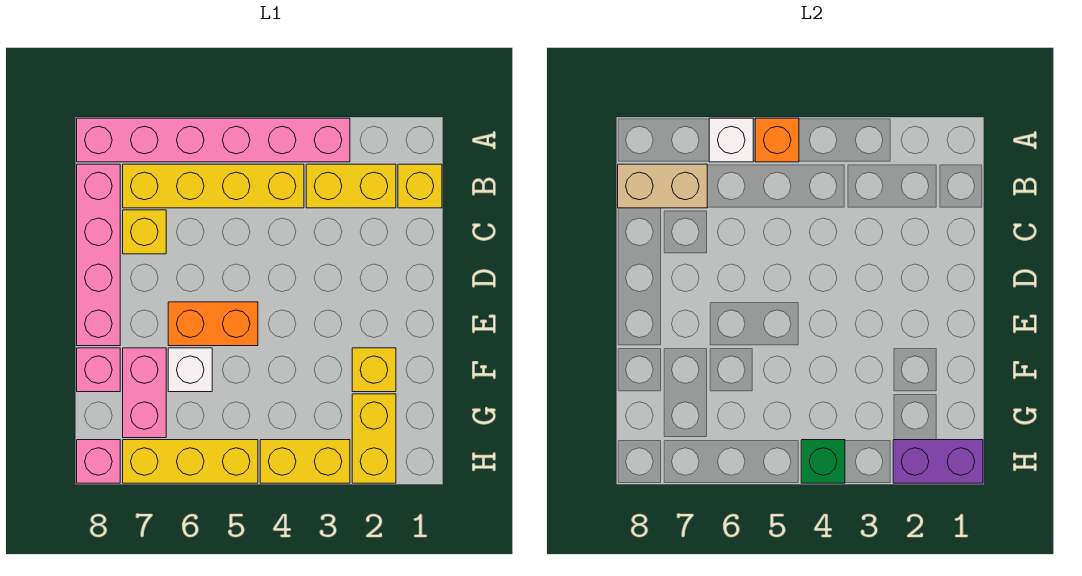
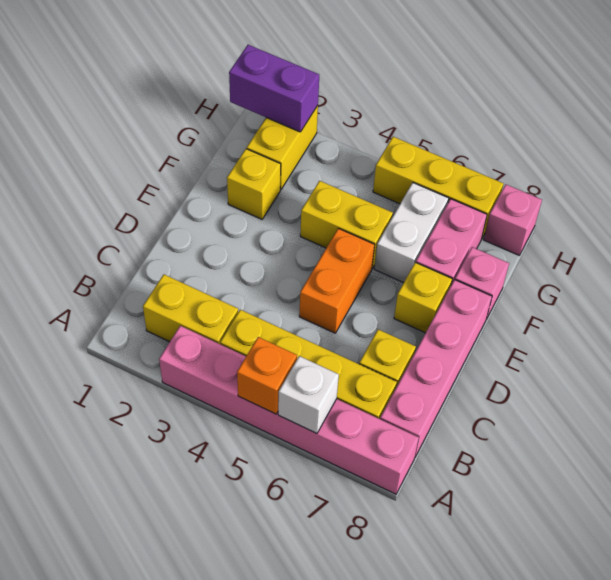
yellow 1x1 brick [398,164,442,208] -> yellow 1x1 brick moved to [394,262,452,333]
tan 1x2 brick [618,164,707,208] -> none
orange 1x2 brick [168,302,258,346] -> orange 1x2 brick turned to [299,228,374,333]
white 1x1 brick [168,348,212,392] -> white 1x2 brick [374,183,449,283]
yellow 1x2 brick [260,440,350,483] -> yellow 1x2 brick moved to [300,181,393,268]
green 1x1 brick [801,440,845,483] -> none

